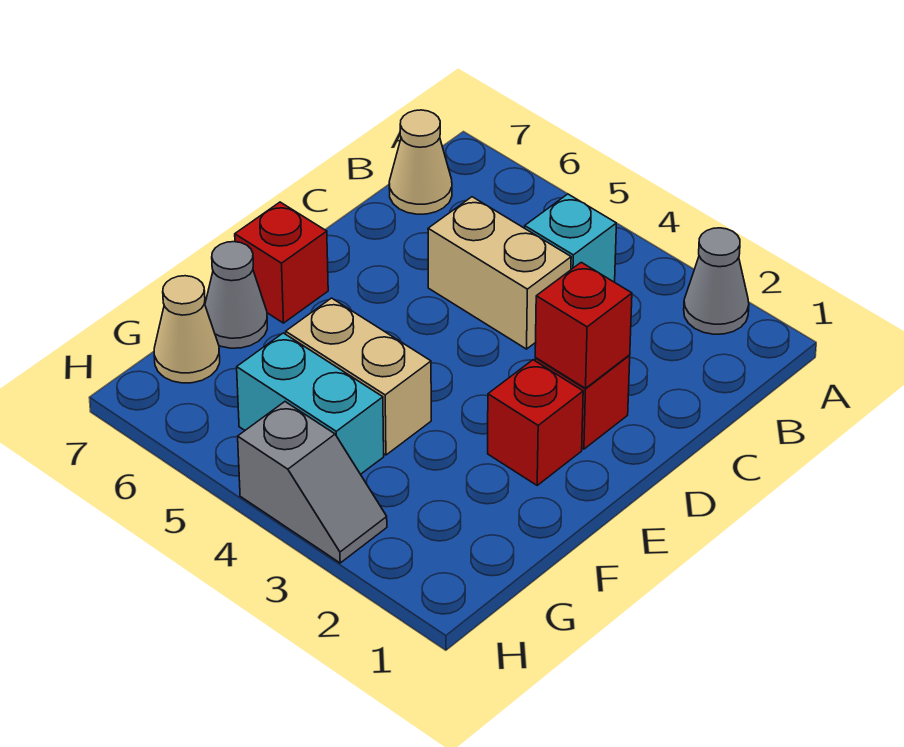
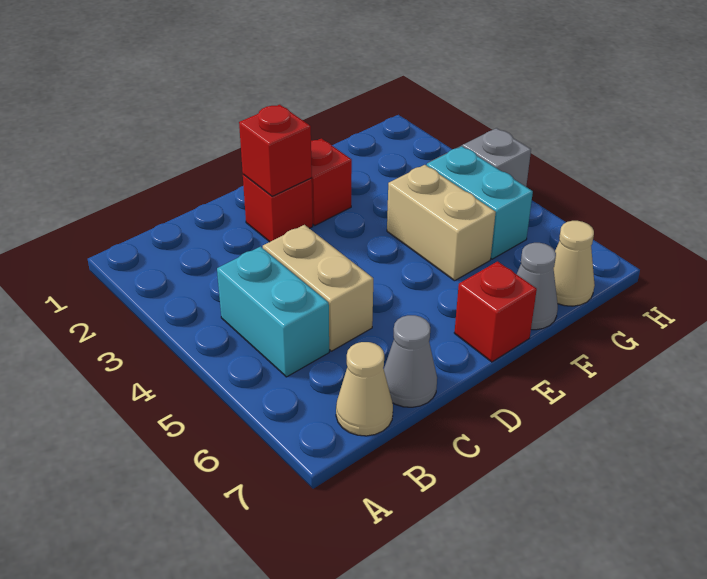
grey 1x1 cone [684,228,749,334] -> grey 1x1 cone moved to [384,315,437,407]
cyan 1x1 brick [525,194,616,282] -> cyan 1x2 brick [217,247,329,377]

